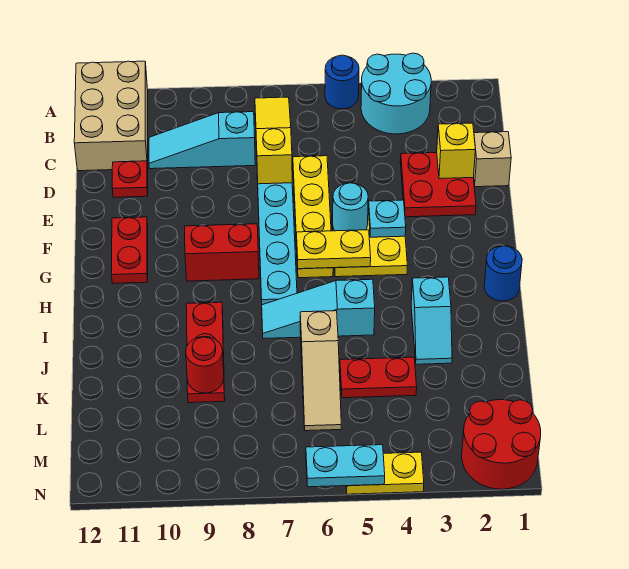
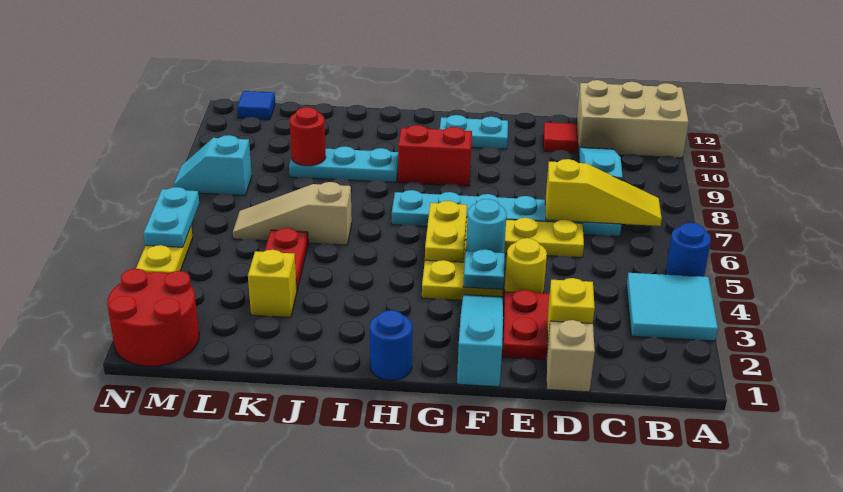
cyan 2x2 round brick [361,53,431,134] -> cyan 2x2 tile [627,273,718,341]
red 1x1 plate [112,161,148,197] -> red 1x1 tile [543,122,578,153]
none -> yellow 1x1 round brick [505,238,547,293]
red 1x2 plate [111,217,148,283] -> cyan 1x2 plate [440,115,508,149]
red 1x2 brick [185,224,259,281] -> red 1x2 brick turned to [398,125,472,186]
cyan 1x2 slope [411,277,452,364] -> cyan 1x2 slope moved to [173,135,252,196]
cyan 1x3 slope [262,279,375,339] -> cyan 1x3 slope moved to [457,295,503,387]
red 1x3 plate [186,302,225,403] -> cyan 1x3 plate [289,146,398,183]
none -> yellow 1x1 brick [248,250,297,317]
none -> blue 1x1 tile [237,91,275,120]

